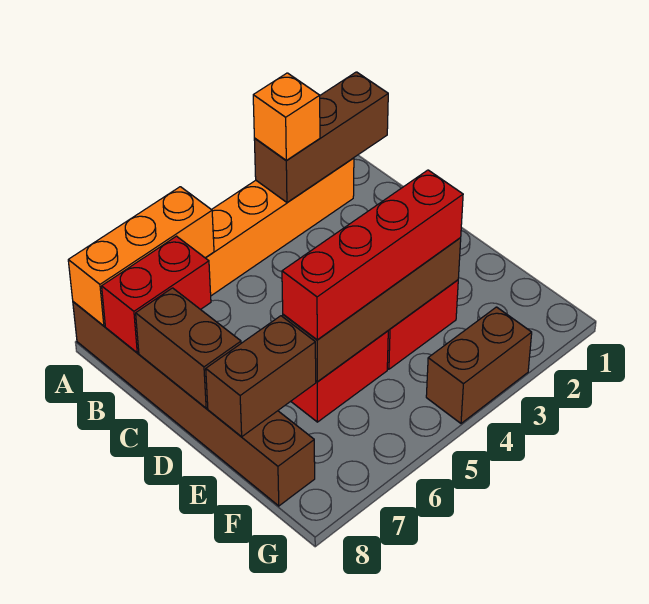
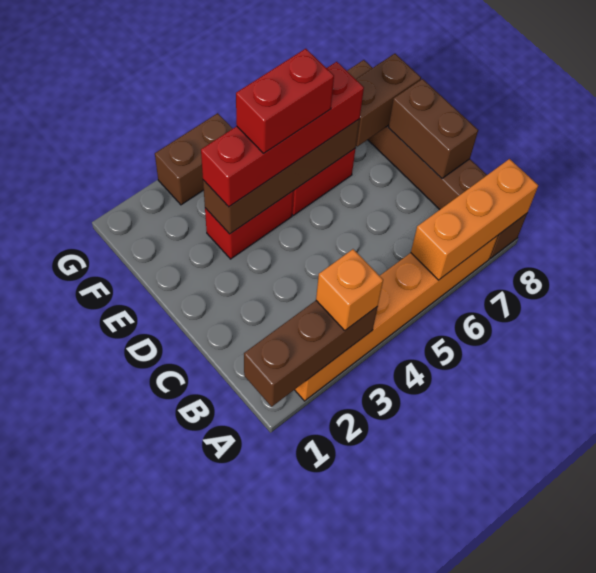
red 1x2 brick [102,236,211,353] -> red 1x2 brick moved to [236,49,334,153]

